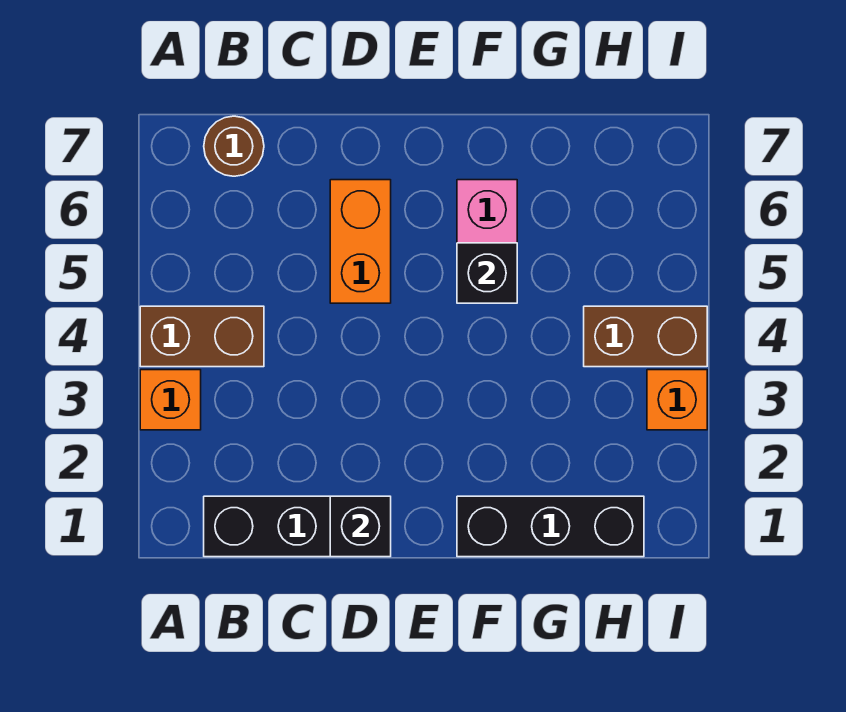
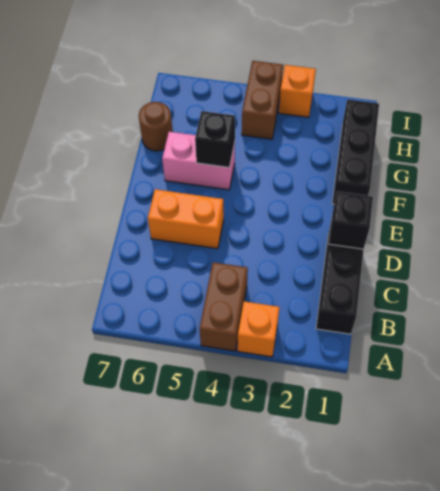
brown 1x1 round brick [204,116,264,176] -> brown 1x1 round brick moved to [139,102,173,151]

